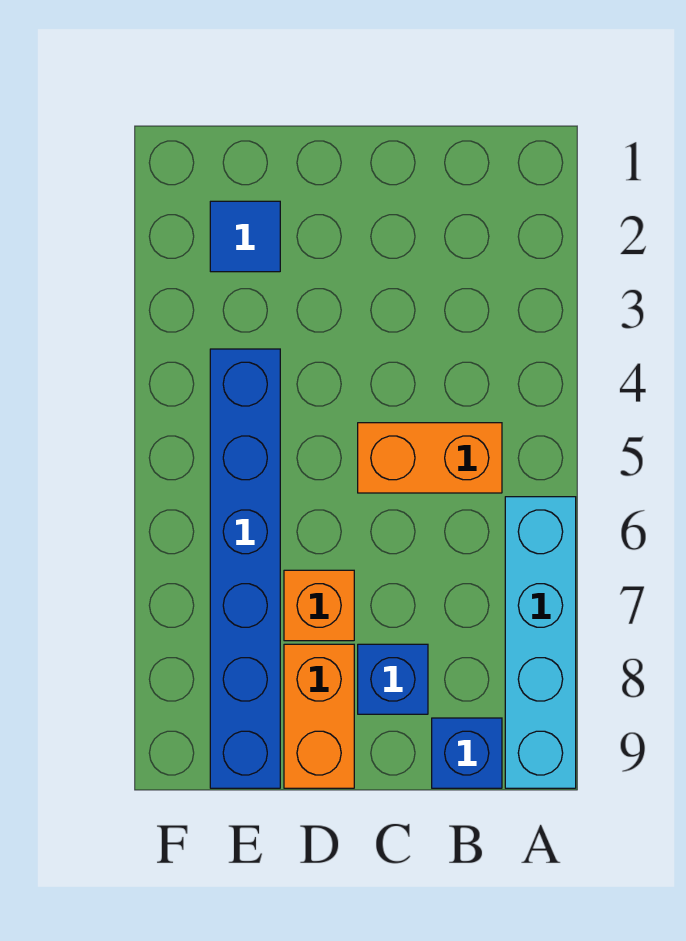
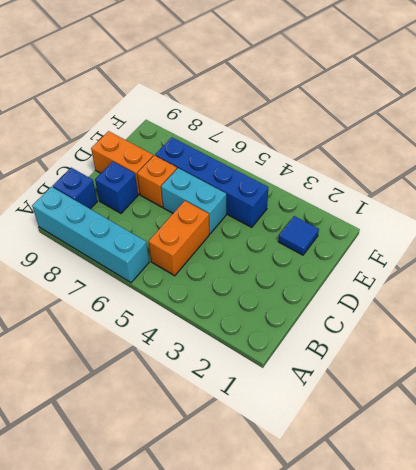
none -> cyan 1x2 brick [161,168,226,234]
blue 1x6 brick [210,349,280,788] -> blue 1x4 brick [155,137,268,227]

